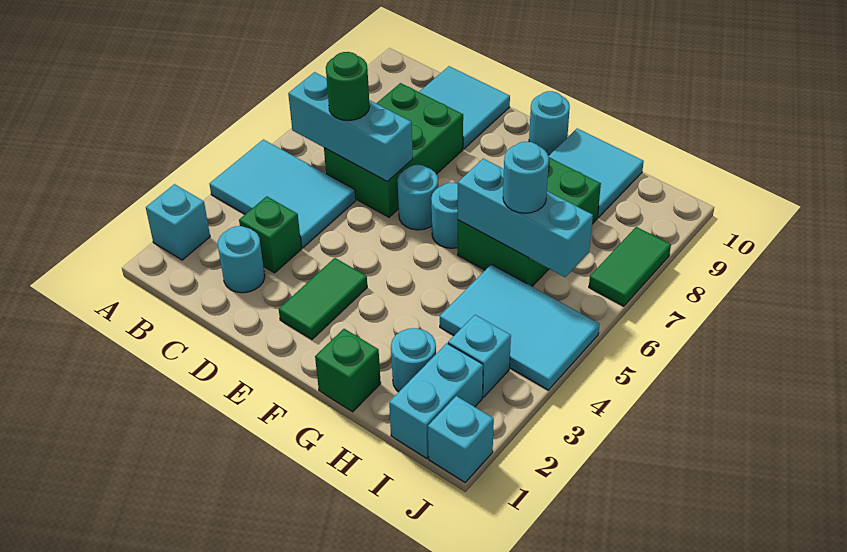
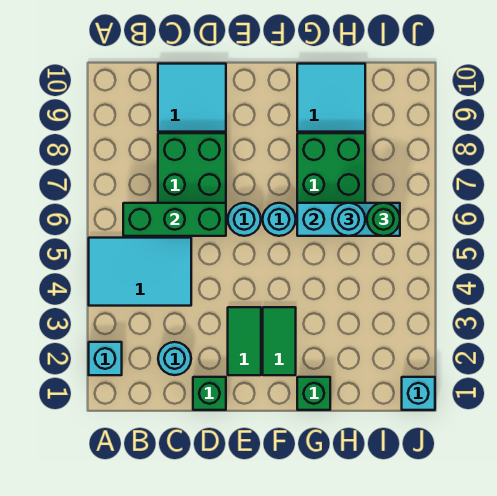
cyan 1x3 brick [288,72,413,181] -> green 1x3 brick [123,203,226,236]
green 1x1 brick [239,196,302,273] -> green 1x1 brick moved to [193,377,226,410]
green 1x1 round brick [326,52,370,121] -> green 1x1 round brick moved to [367,203,400,236]
cyan 1x1 round brick [529,91,570,155] -> none
cyan 1x1 round brick [391,328,436,392] -> none
cyan 2x3 tile [440,264,600,390] -> none
cyan 1x2 brick [389,343,483,458] -> none
cyan 1x1 brick [448,315,511,397] -> none
green 1x2 tile [589,227,671,306] -> green 1x2 tile moved to [263,307,296,375]

